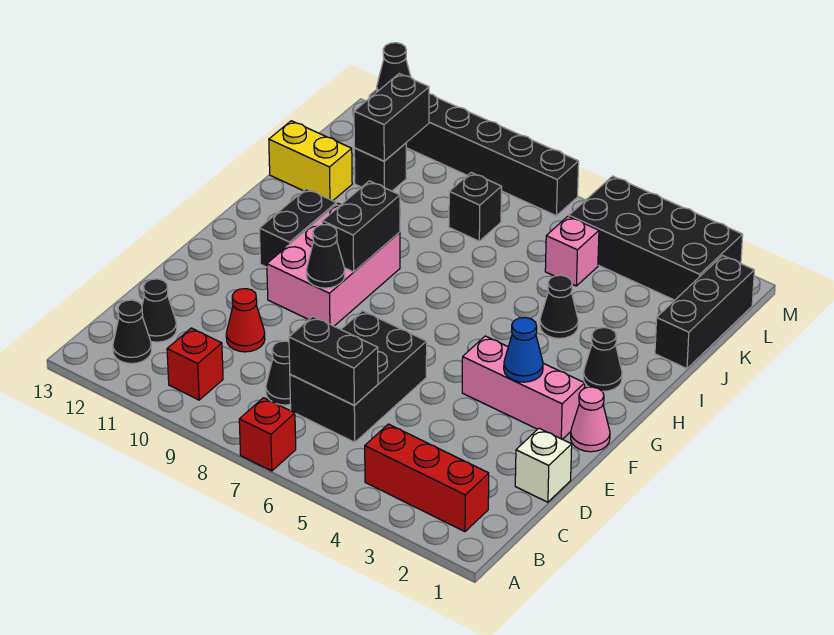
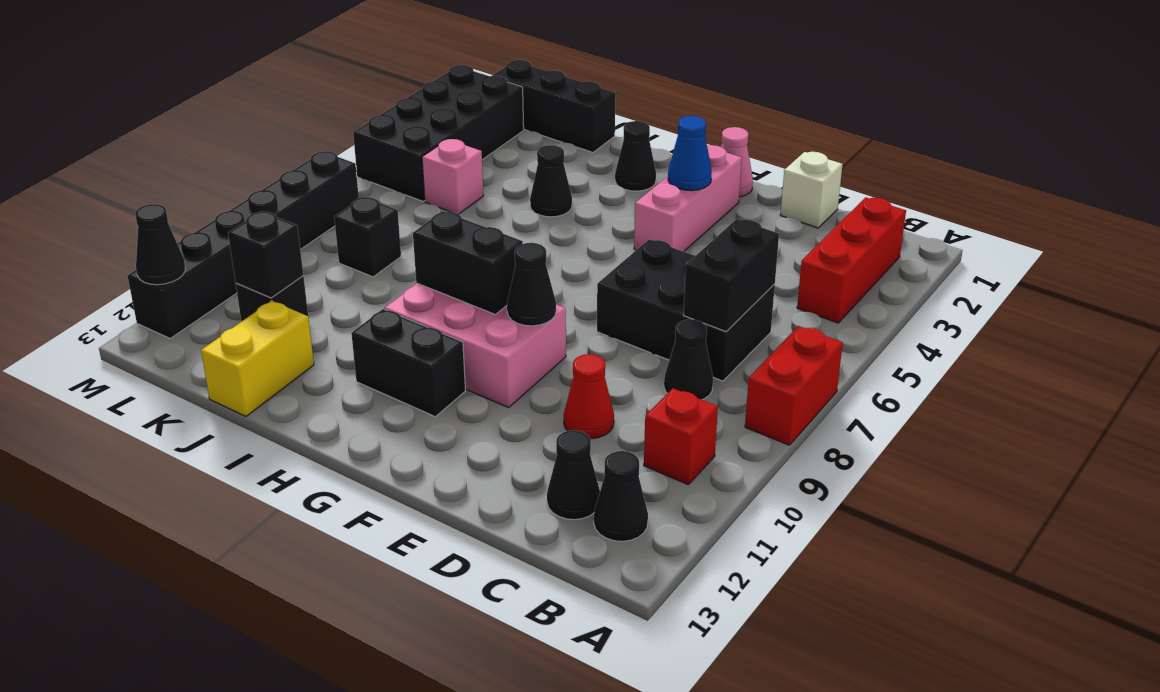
red 1x1 brick [239,398,296,471] -> red 1x2 brick [745,326,843,445]
black 1x2 brick [354,74,429,161] -> black 1x1 brick [228,211,303,298]

